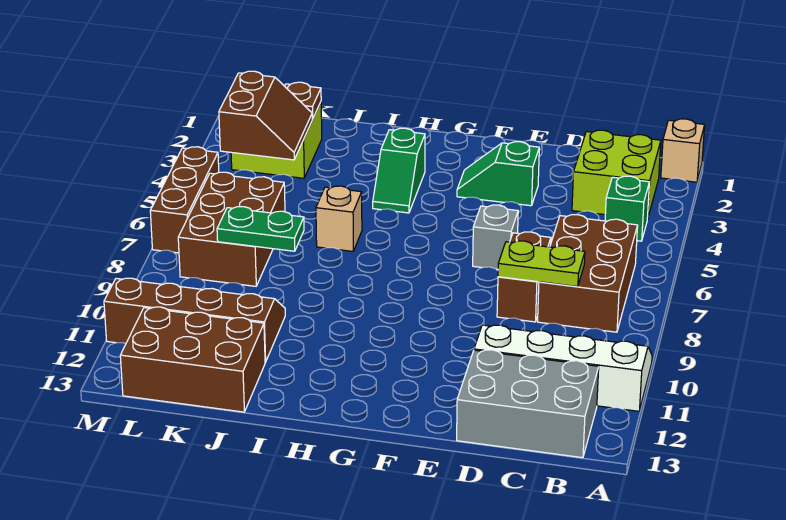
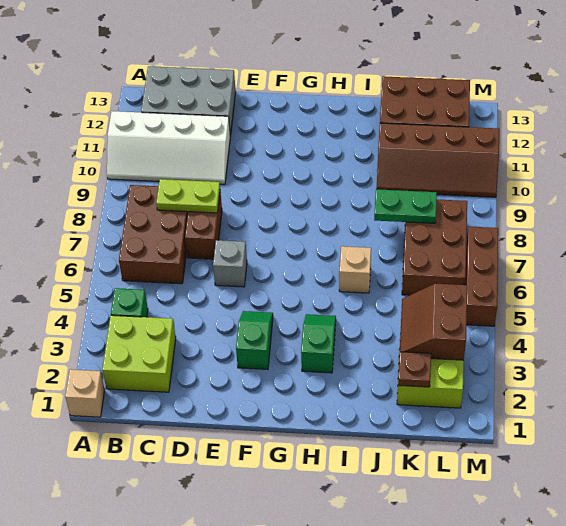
green 1x2 slope [457,142,539,206] -> green 1x2 slope turned to [236,311,273,369]

